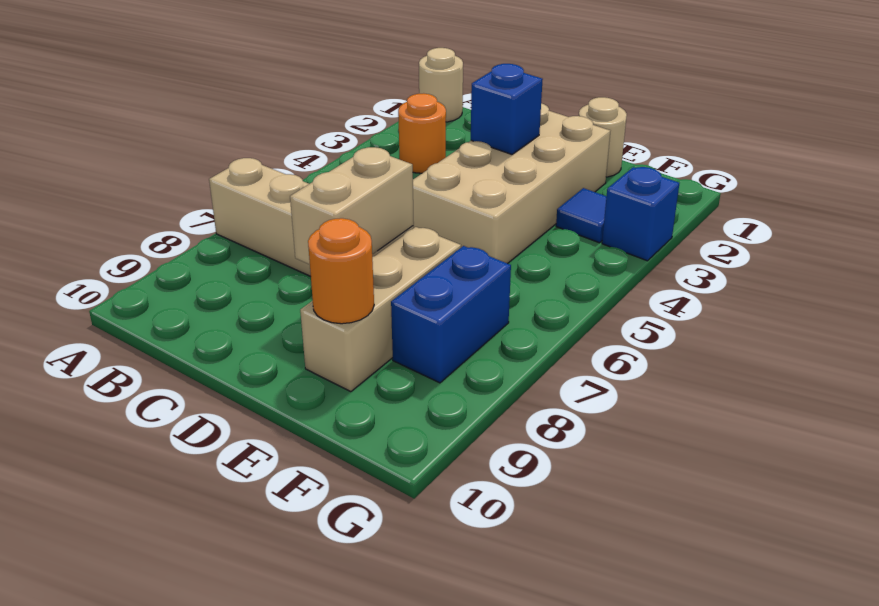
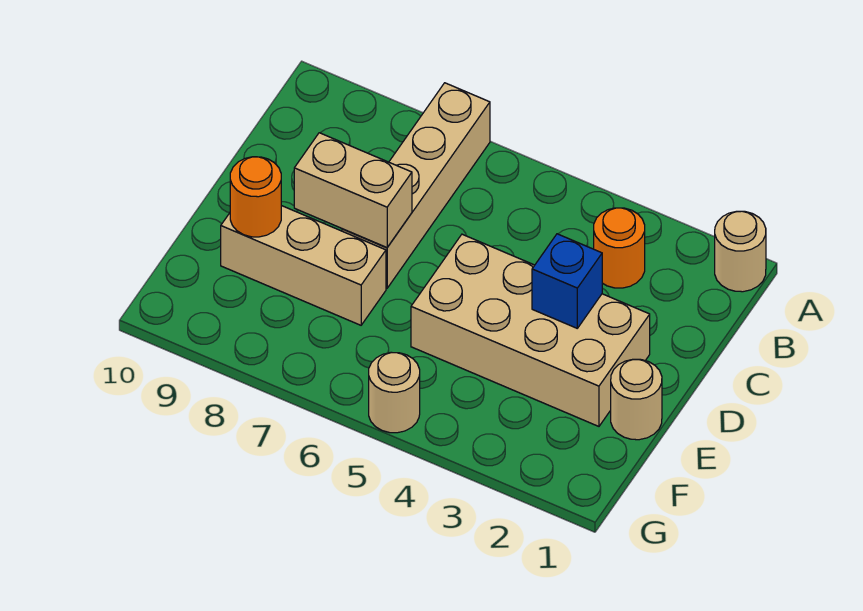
blue 1x1 tile [556,188,607,243] -> none
blue 1x2 brick [391,246,511,383] -> none
blue 1x1 brick [602,167,679,261] -> none
none -> tan 1x1 round brick [369,353,420,433]

